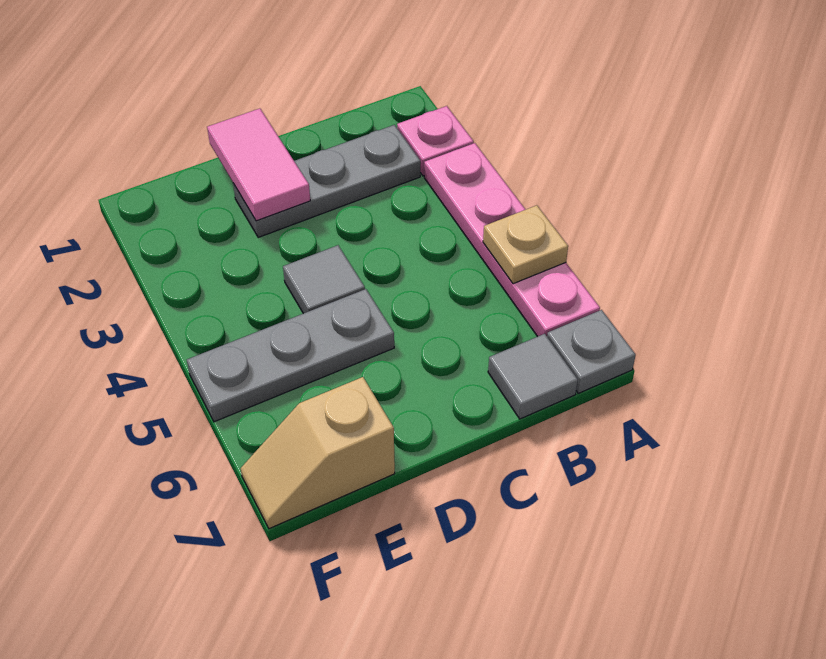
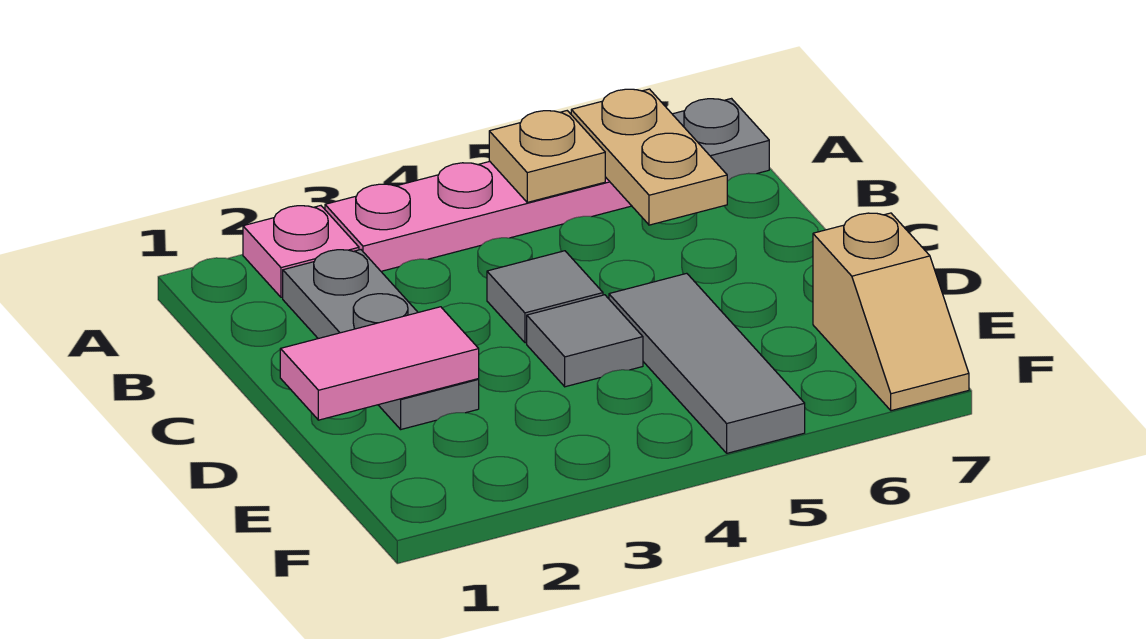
none -> tan 1x2 plate [571,89,727,225]
grey 1x1 tile [488,334,578,419] -> grey 1x1 tile moved to [487,251,603,343]
grey 1x3 plate [187,289,394,422] -> grey 1x3 tile [609,273,805,453]

